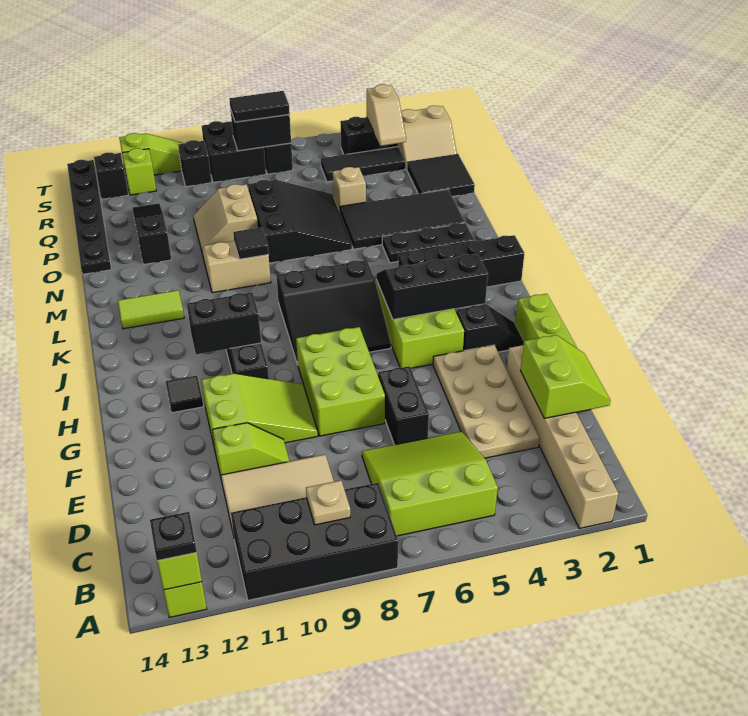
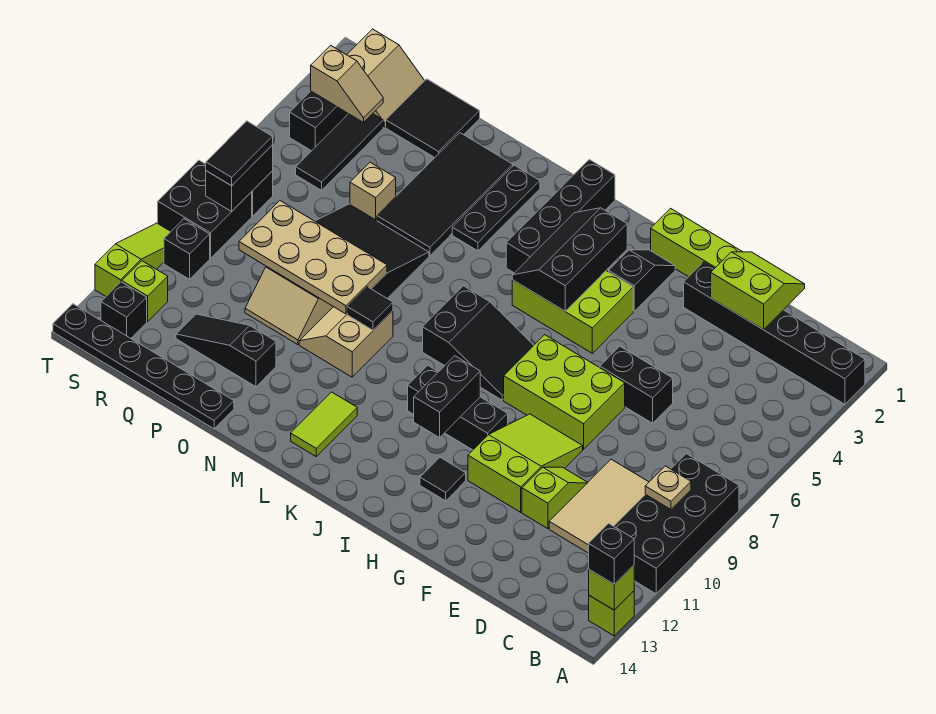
tan 1x6 brick [507,345,618,528] -> black 1x6 brick [684,262,865,404]
black 1x1 plate [150,512,197,561] -> black 1x1 brick [589,524,634,584]
lime 3x3 slope [362,432,498,536] -> none
tan 2x4 plate [433,345,540,458] -> tan 2x4 plate moved to [239,201,387,314]
black 3x3 slope [276,260,391,365] -> black 2x3 slope [423,286,534,400]

